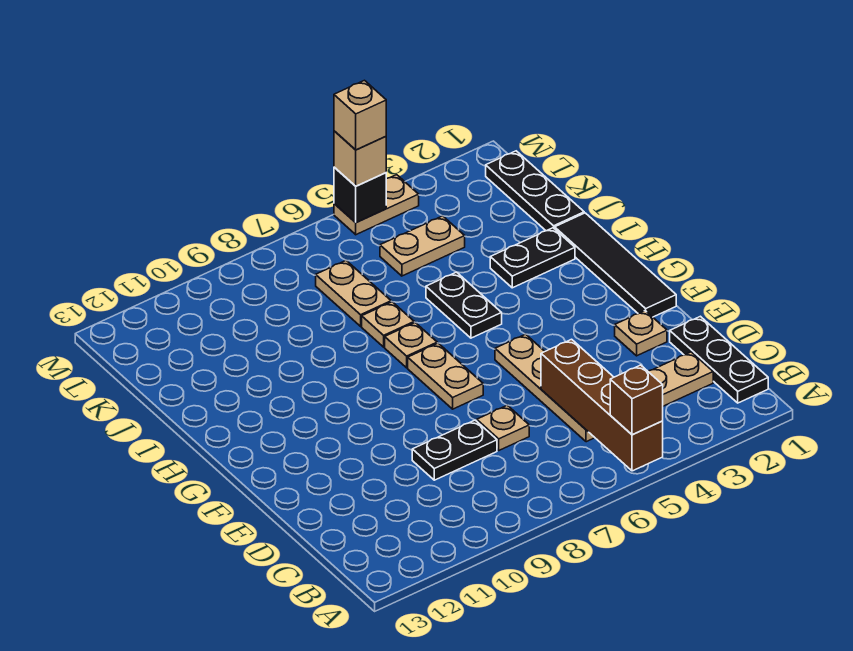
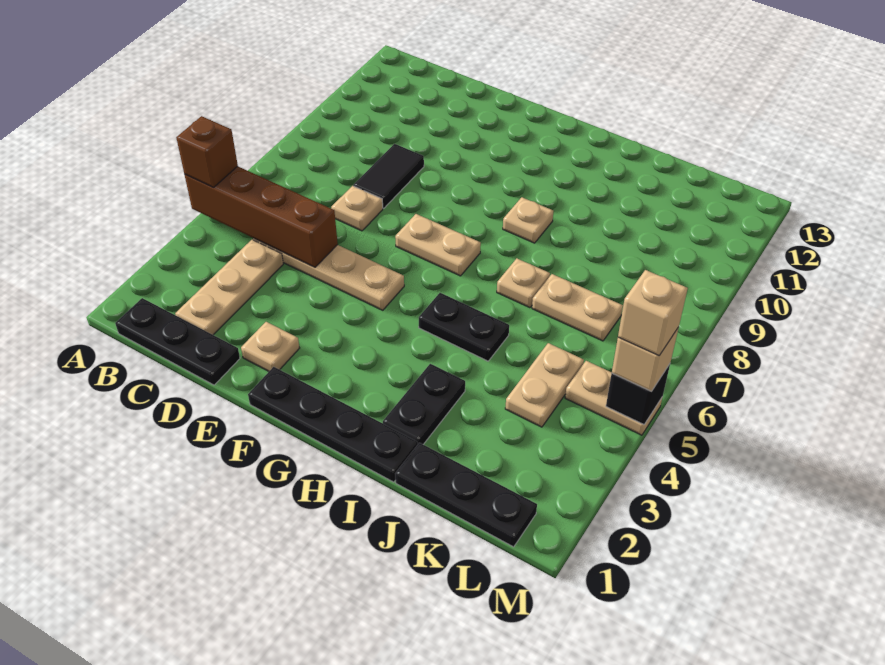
black 1x2 plate [412,420,497,480] -> black 1x2 tile [354,144,424,208]
black 1x4 tile [555,213,676,317] -> black 1x4 plate [248,367,418,482]
tan 1x1 plate [385,323,437,368] -> tan 1x1 plate moved to [503,197,553,243]
tan 1x2 plate [334,175,419,235] -> tan 1x2 plate turned to [565,361,662,435]

